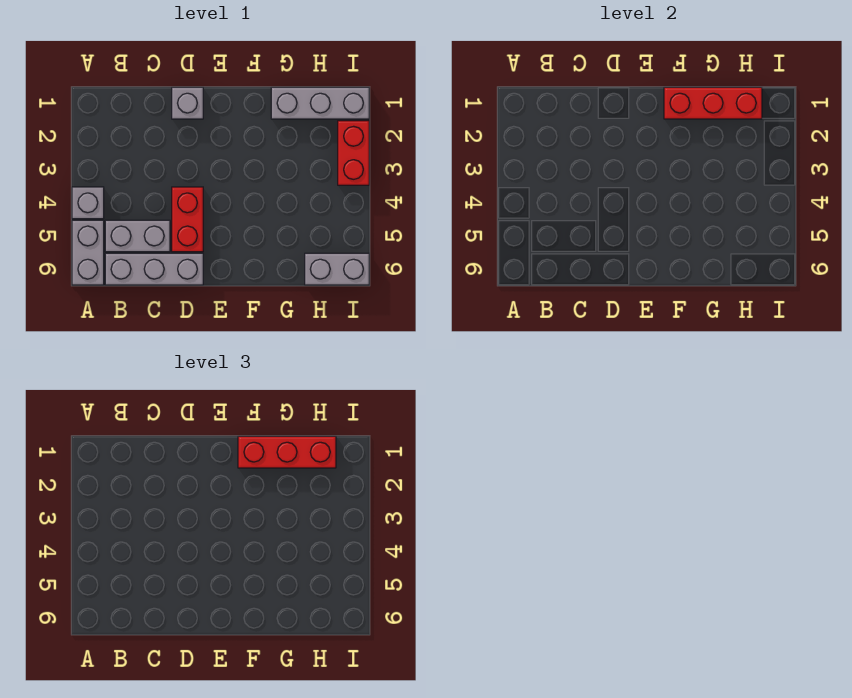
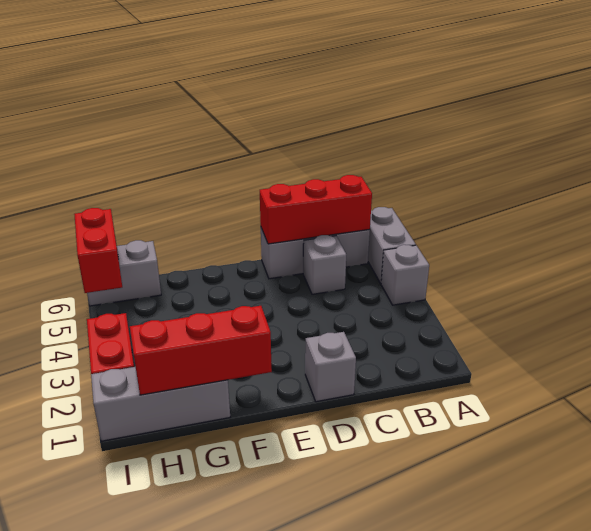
grey 1x2 brick [105,220,170,252] -> grey 1x1 brick [303,235,346,294]
red 1x2 brick [172,187,203,252] -> red 1x2 brick moved to [74,208,122,293]
red 1x3 brick [238,436,336,468] -> red 1x3 brick moved to [260,175,372,244]

